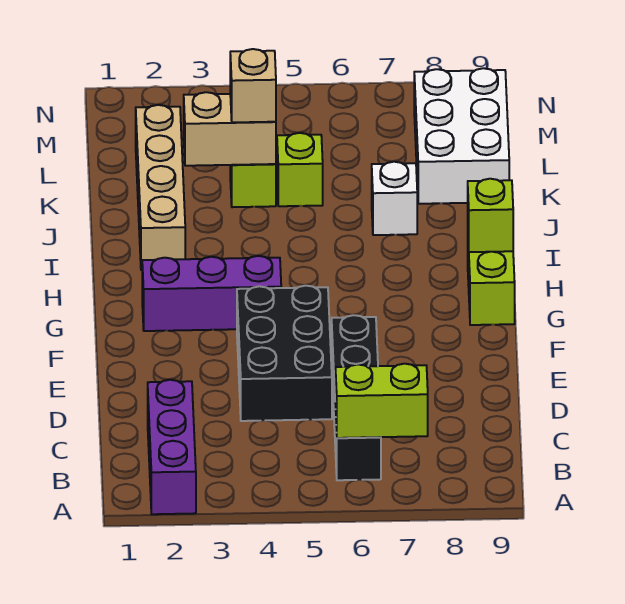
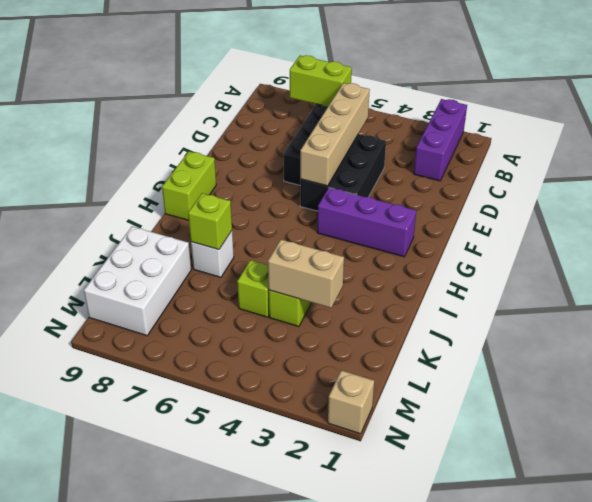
lime 1x1 brick [468,179,513,252] -> lime 1x1 brick moved to [188,193,232,250]
tan 1x4 brick [136,105,185,270] -> tan 1x4 brick moved to [300,83,370,186]
tan 1x1 brick [230,49,276,122] -> tan 1x1 brick moved to [328,370,374,434]

